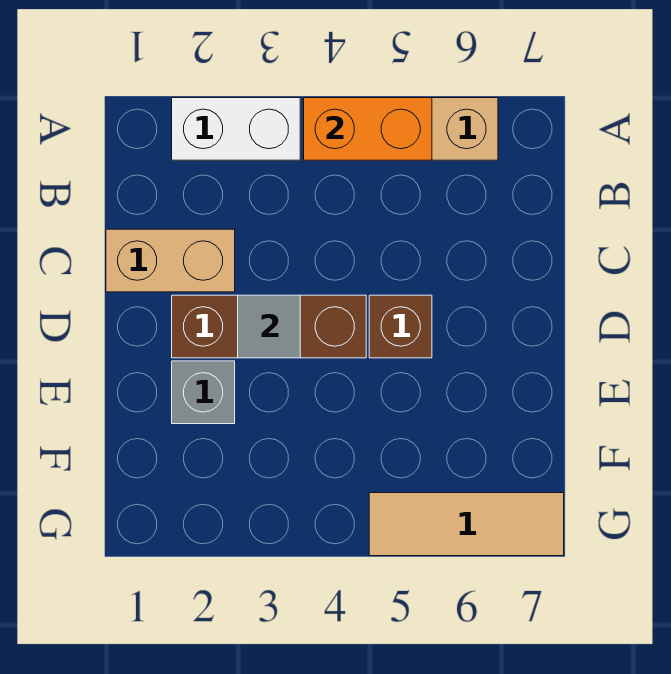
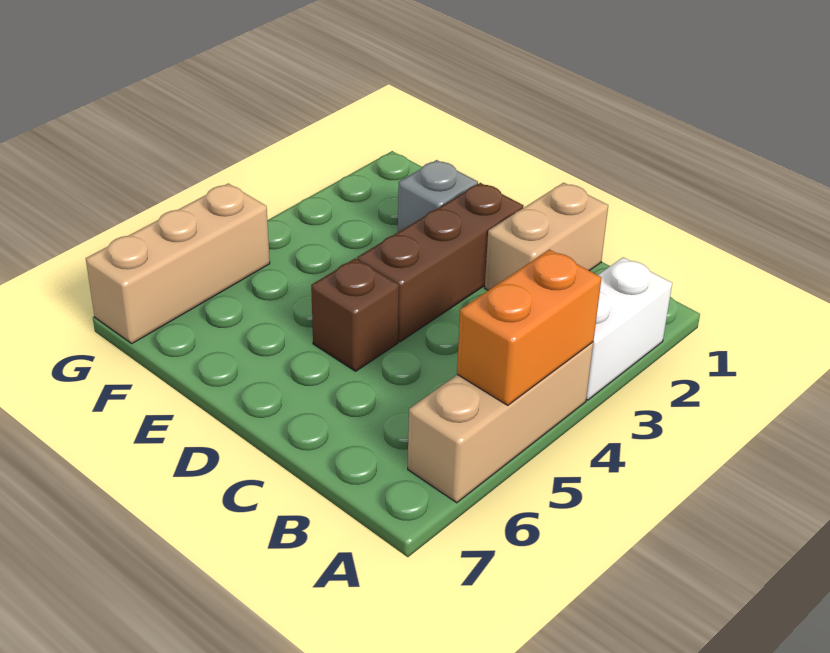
grey 1x1 tile [238,295,300,358] -> none
tan 1x3 tile [369,493,564,556] -> tan 1x3 brick [86,183,270,343]

